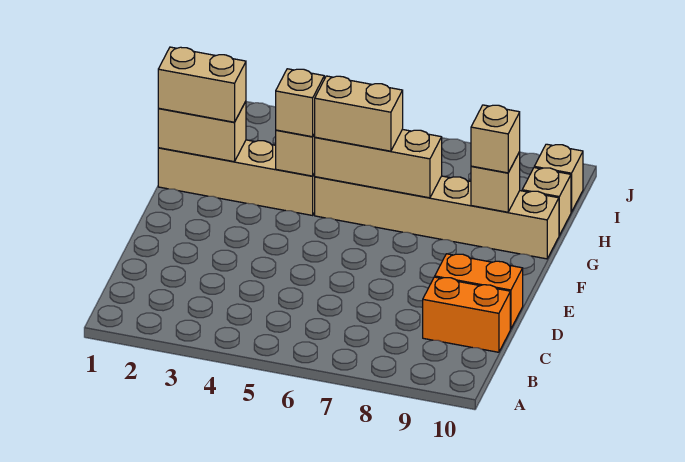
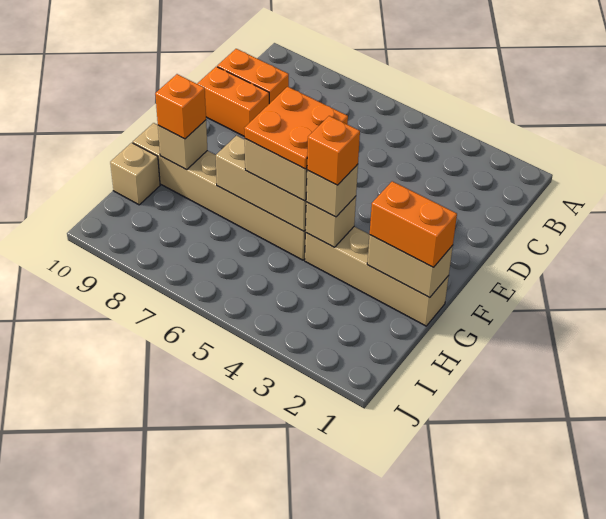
none -> orange 2x2 plate [244,87,348,169]
tan 1x2 brick [158,47,246,122] -> orange 1x2 brick [370,181,457,267]
none -> orange 1x1 brick [307,116,360,185]
tan 1x1 brick [471,105,520,173] -> orange 1x1 brick [155,74,206,139]
tan 1x1 brick [534,144,583,212] -> none

